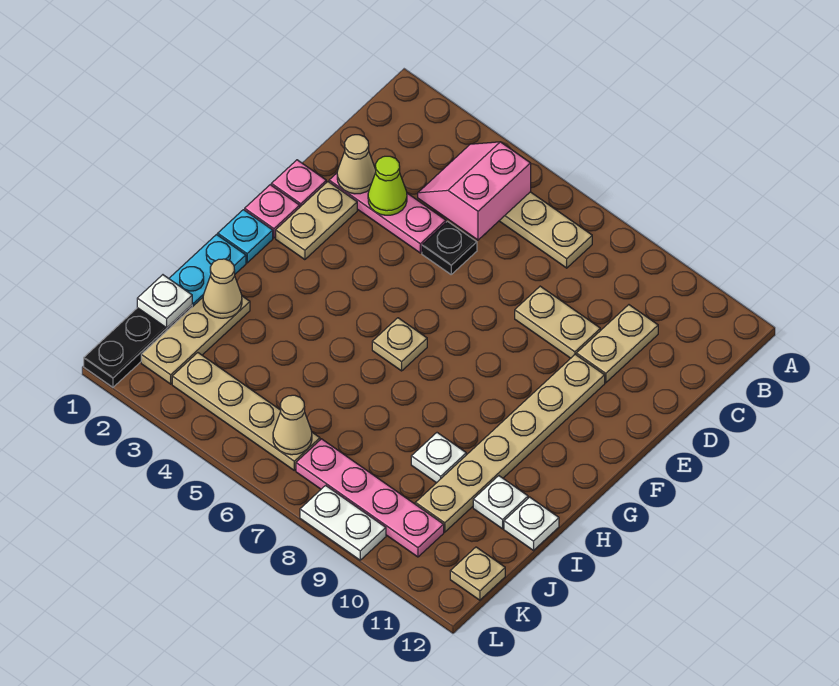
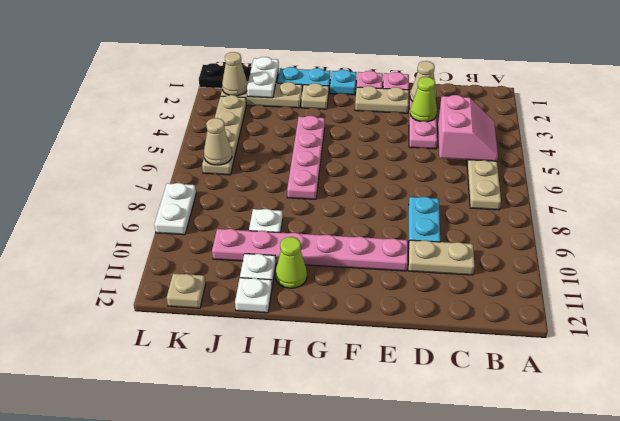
pink 2x2 slope [418,142,531,240] -> pink 2x2 slope turned to [438,95,498,161]
black 1x1 plate [422,221,477,274] -> none
tan 1x2 plate [515,286,600,358] -> cyan 1x2 plate [408,197,440,247]
tan 1x6 plate [415,354,605,532] -> pink 1x6 plate [212,229,408,271]
tan 1x1 plate [372,318,427,371] -> tan 1x1 plate moved to [301,83,329,109]
none -> lime 1x1 cone [275,237,307,288]
tan 1x1 cone [203,259,242,318] -> tan 1x1 cone moved to [222,52,248,96]
white 1x1 plate [137,275,192,328] -> white 1x2 plate [247,57,279,98]
pink 1x4 plate [296,439,444,557] -> pink 1x4 plate moved to [287,116,325,199]

